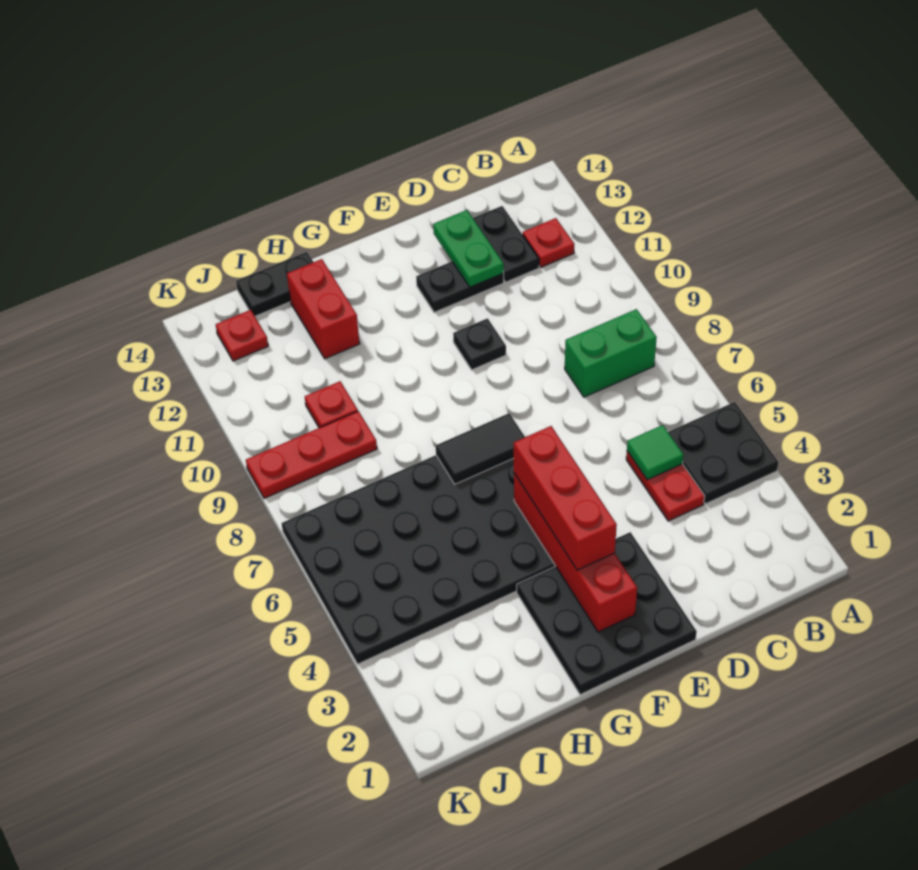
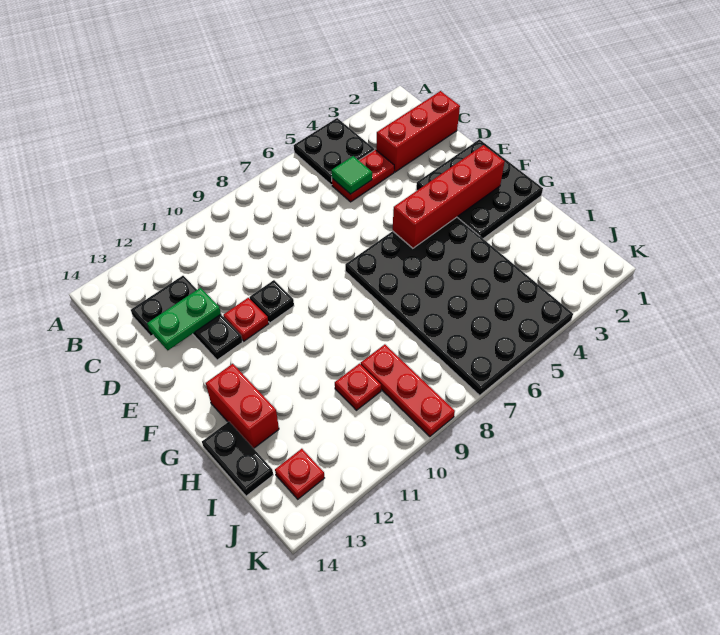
green 1x2 brick [565,309,657,397] -> none
red 1x1 plate [523,218,574,267] -> red 1x1 plate moved to [223,298,269,341]
red 1x3 brick [514,426,617,570] -> red 1x3 brick moved to [376,91,460,172]
black 1x2 tile [436,413,525,484] -> none
red 1x2 brick [287,259,360,359] -> red 1x2 brick turned to [206,364,279,448]

